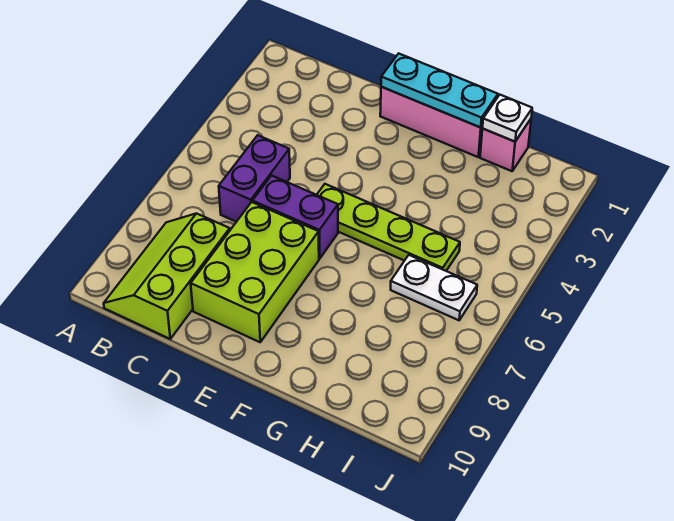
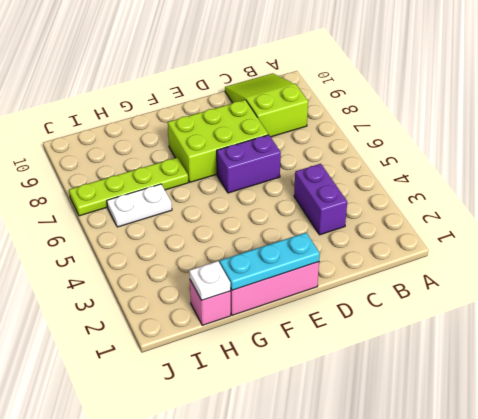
lime 2x3 slope [104,213,230,339] -> lime 2x3 slope turned to [225,73,308,137]
purple 1x2 brick [219,135,290,222] -> purple 1x2 brick moved to [294,164,347,235]
lime 2x3 brick [191,202,319,342] -> lime 2x3 brick turned to [168,100,268,182]
lime 1x4 plate [317,184,460,271] -> lime 1x4 plate moved to [69,157,188,216]

